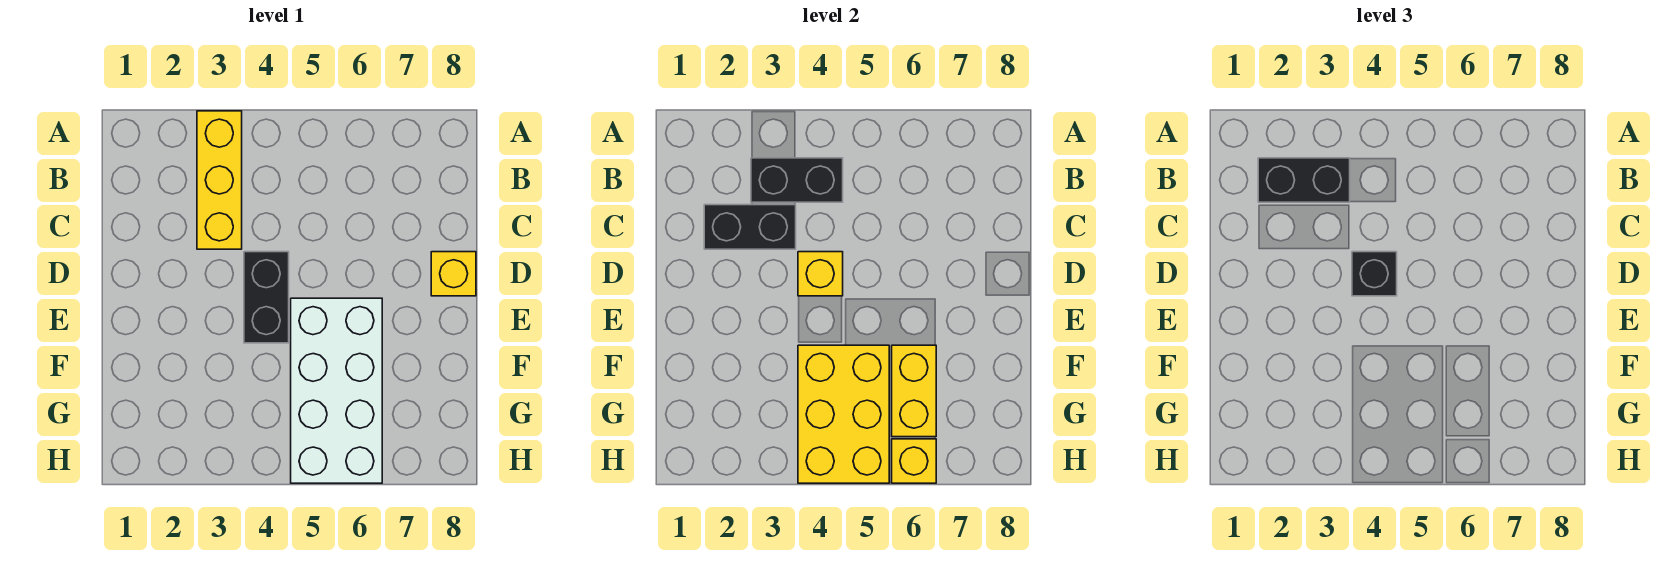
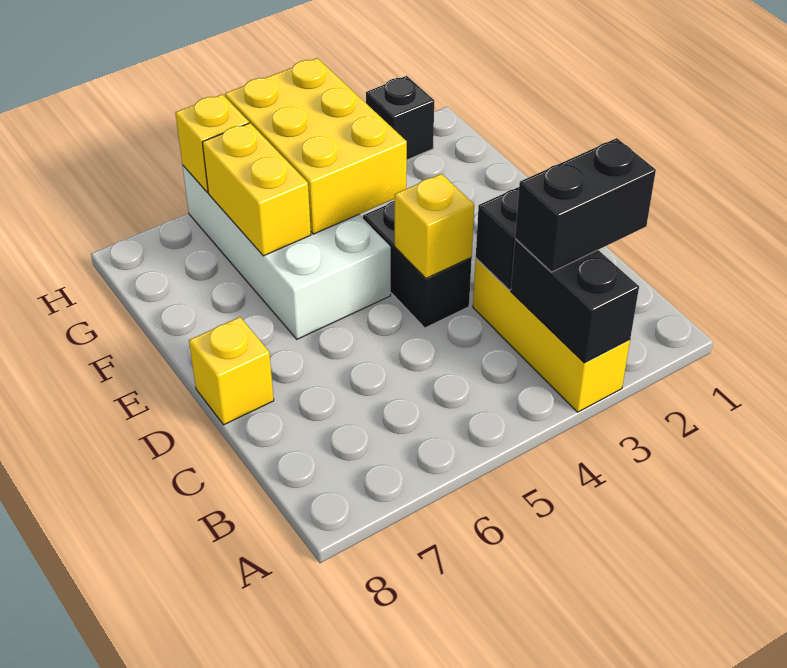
black 1x2 brick [751,158,843,202] -> black 1x2 brick turned to [511,239,639,363]
black 1x1 brick [1352,252,1397,296] -> black 1x1 brick moved to [366,76,434,160]

